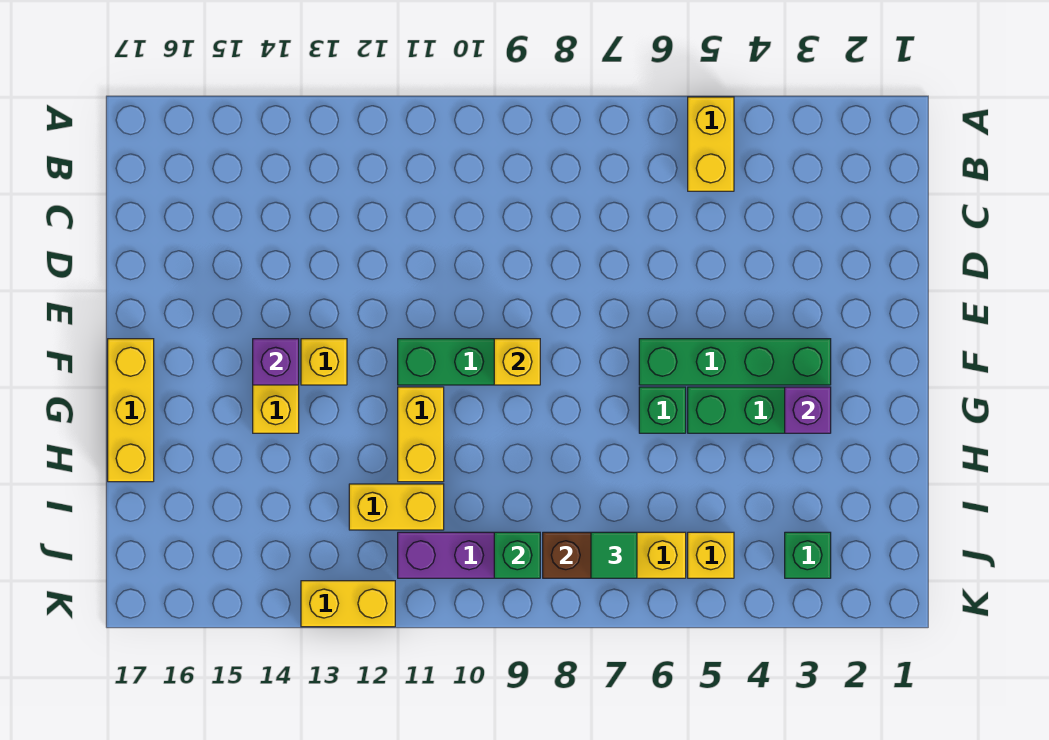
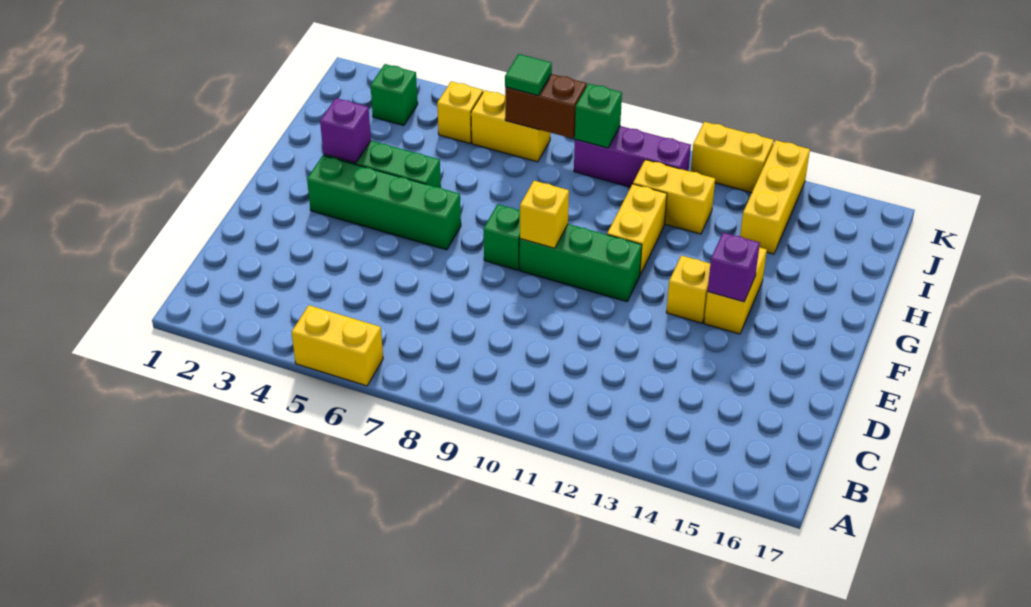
yellow 1x2 brick [688,97,734,191] -> yellow 1x2 brick turned to [292,305,383,386]
yellow 1x3 brick [108,339,154,482] -> yellow 1x3 brick moved to [740,140,810,254]
green 1x1 brick [639,387,686,433] -> green 1x1 brick moved to [483,204,520,270]

